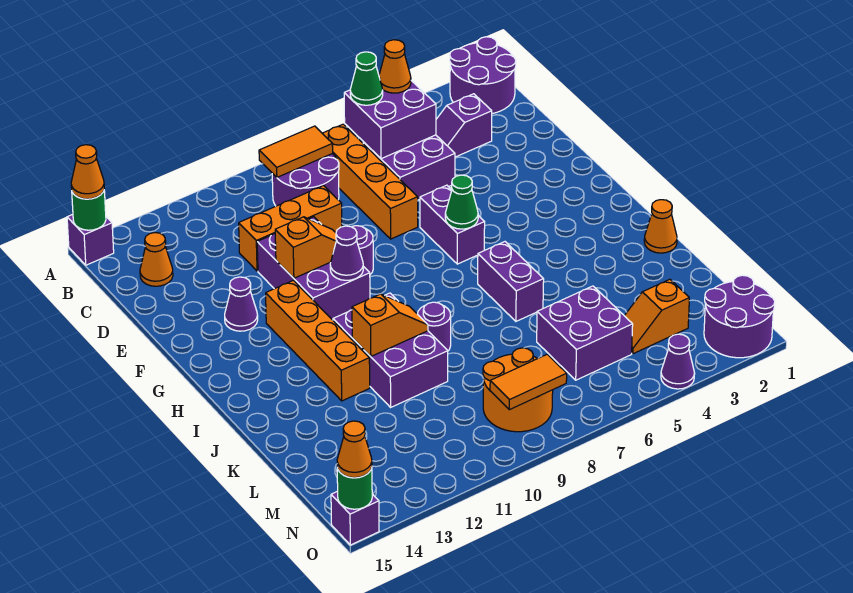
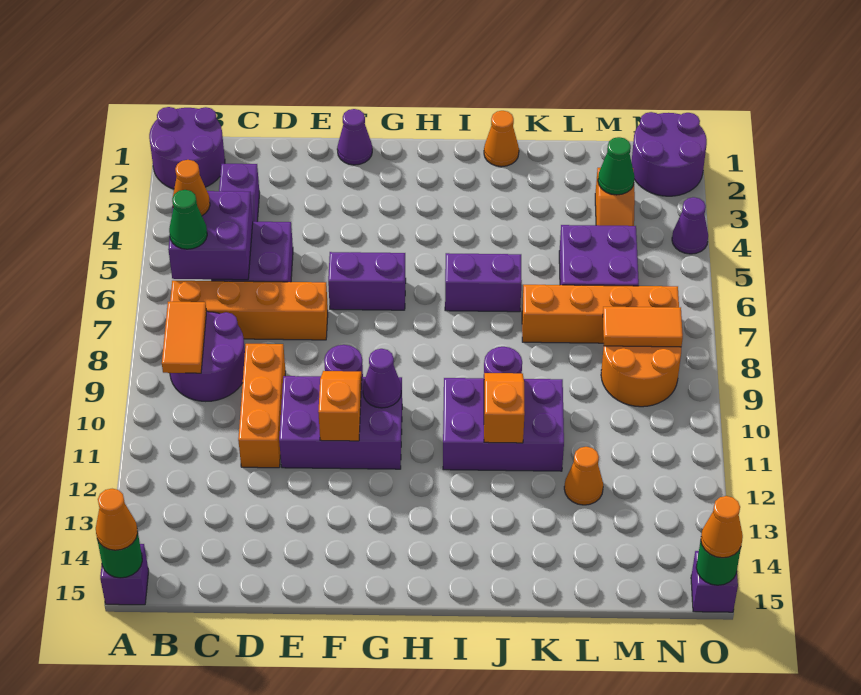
orange 1x1 cone [140,233,173,286] -> orange 1x1 cone moved to [564,447,603,505]
purple 1x1 cone [225,277,258,331] -> purple 1x1 cone moved to [337,109,372,165]
green 1x1 cone [445,175,478,229] -> green 1x1 cone moved to [598,137,635,195]
orange 1x4 brick [266,280,370,401] -> orange 1x4 brick moved to [522,285,679,343]
orange 1x2 tile [490,354,567,410] -> orange 1x2 tile turned to [603,307,683,347]

